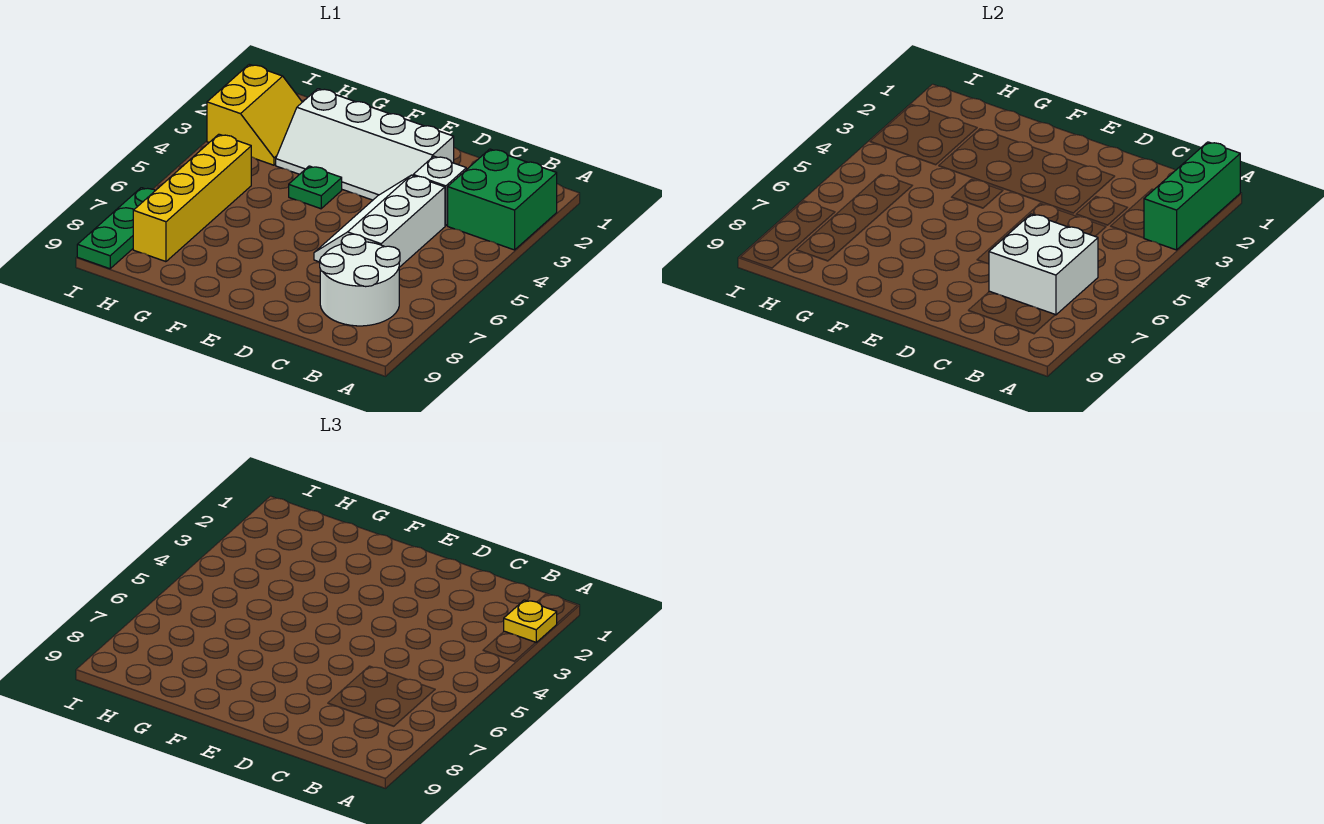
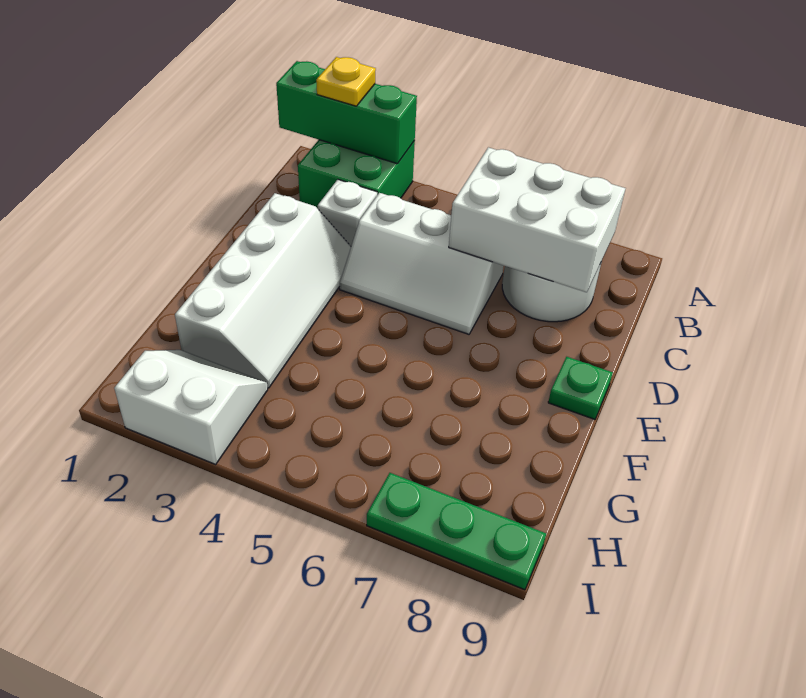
white 2x2 brick [989,214,1098,315] -> white 2x3 brick [449,147,626,292]
green 1x1 plate [289,166,342,209] -> green 1x1 plate moved to [548,357,613,419]
yellow 2x2 slope [207,64,302,165] -> white 2x2 slope [114,350,268,464]
yellow 1x4 brick [133,134,251,262] -> none

